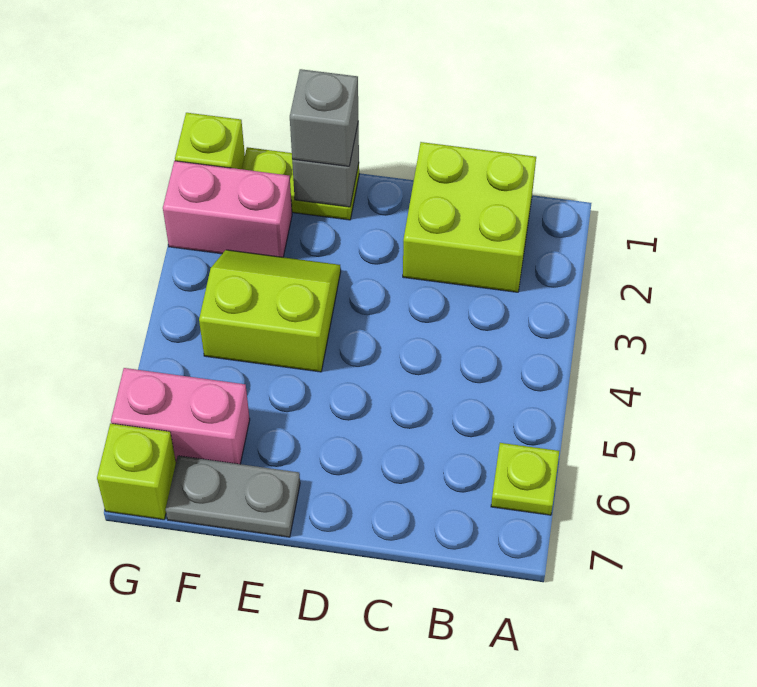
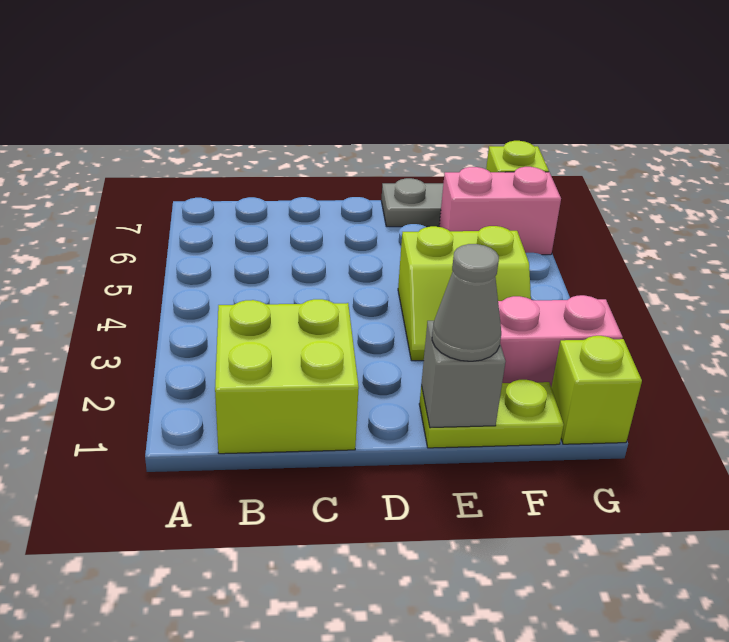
lime 1x1 plate [491,443,559,515] -> none
grey 1x1 brick [290,69,358,166] -> grey 1x1 cone [432,244,501,361]

